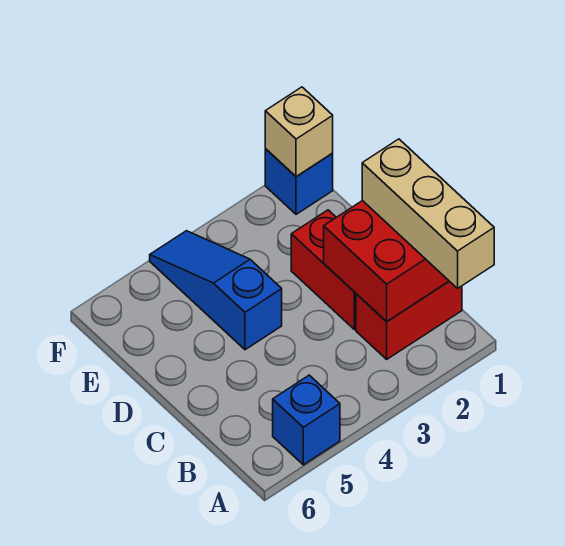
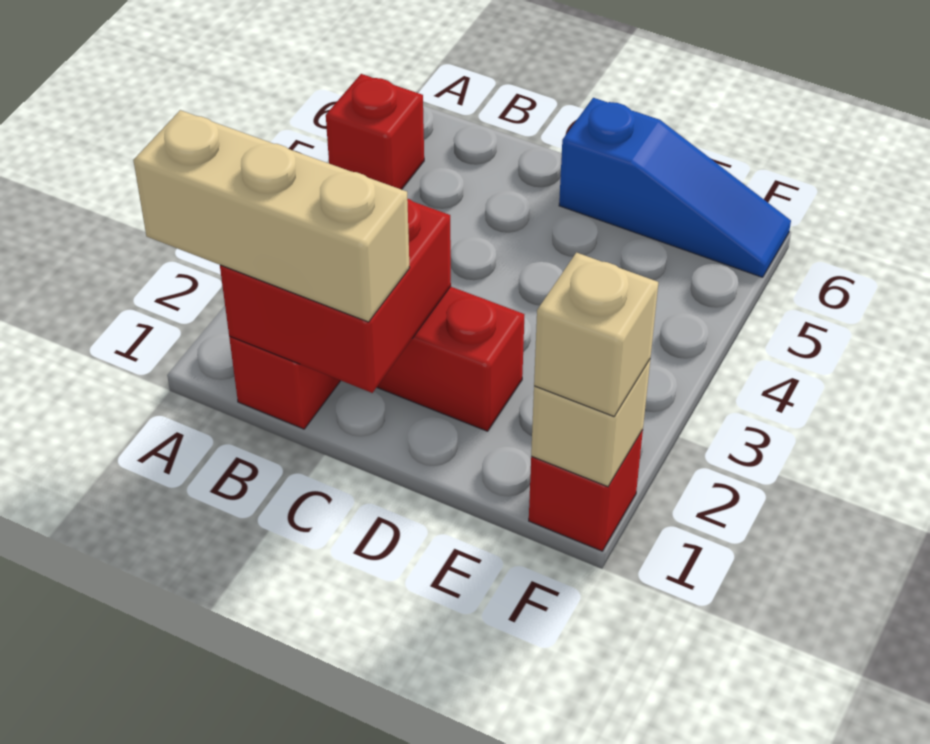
blue 1x1 brick [273,375,340,465] -> red 1x1 brick [326,74,424,190]
blue 1x3 slope [150,231,282,350] -> blue 1x3 slope moved to [559,98,791,277]
blue 1x1 brick [265,149,333,214] -> red 1x1 brick [529,430,643,551]
none -> tan 1x1 brick [534,253,658,416]

